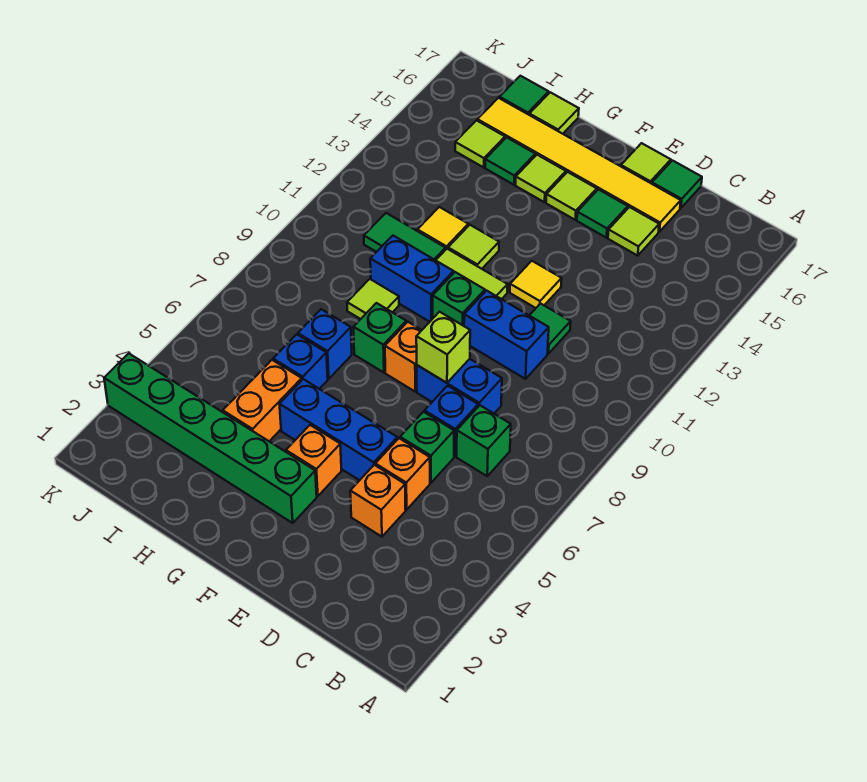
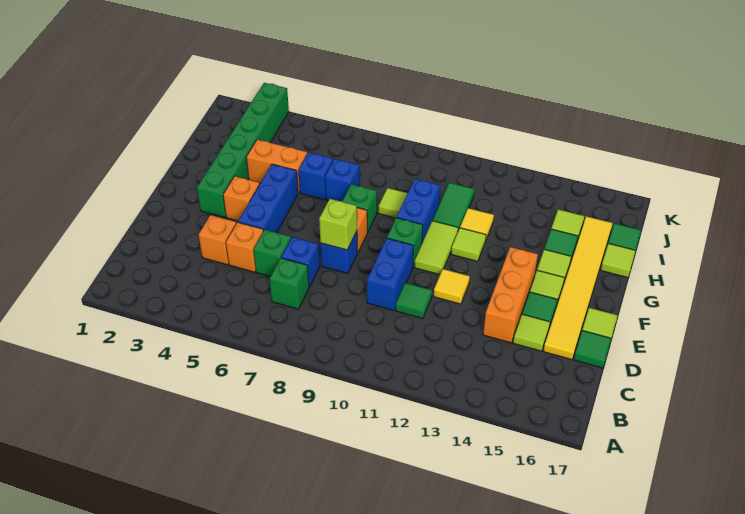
blue 1x2 brick [417,359,502,413] -> blue 1x1 brick [321,231,357,274]
none -> orange 1x3 brick [483,247,538,343]

